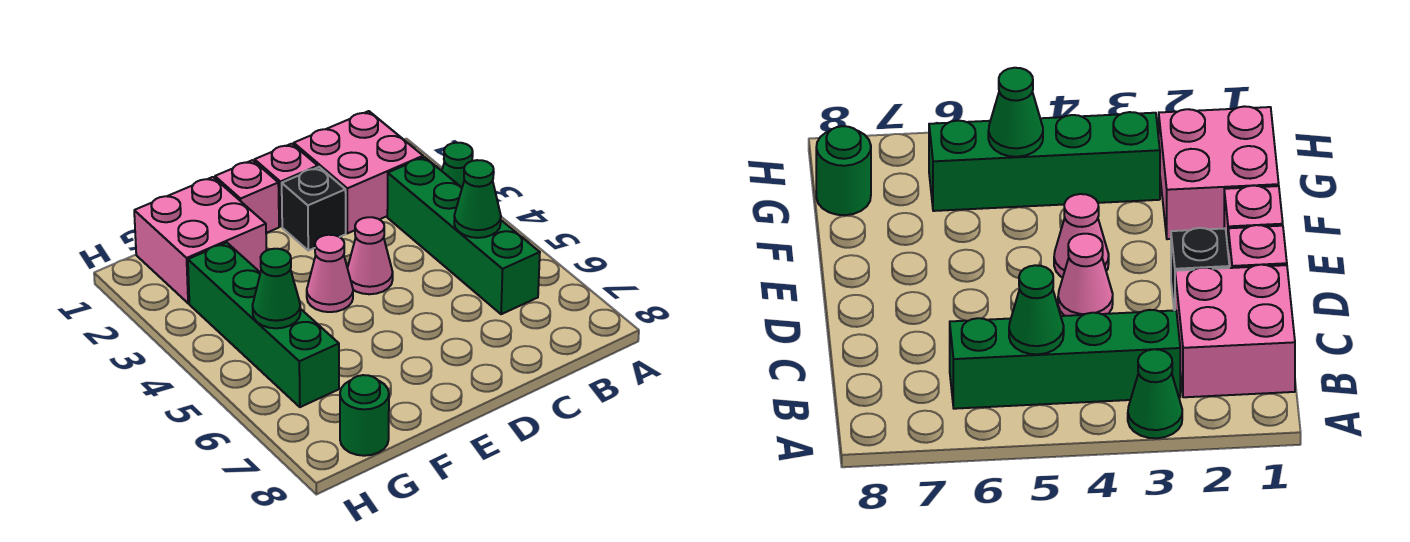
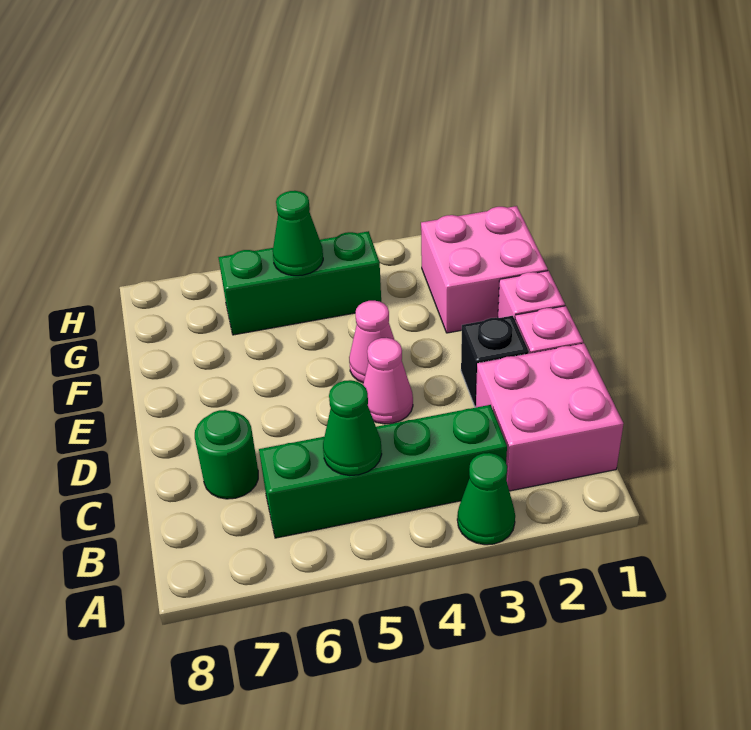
green 1x4 brick [188,243,339,407] -> green 1x3 brick [218,231,381,335]
green 1x1 round brick [340,375,389,456] -> green 1x1 round brick moved to [195,410,258,499]

